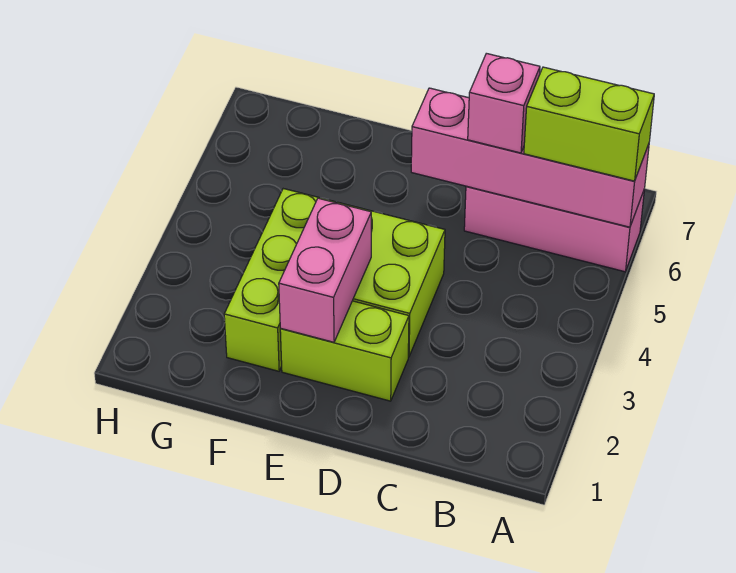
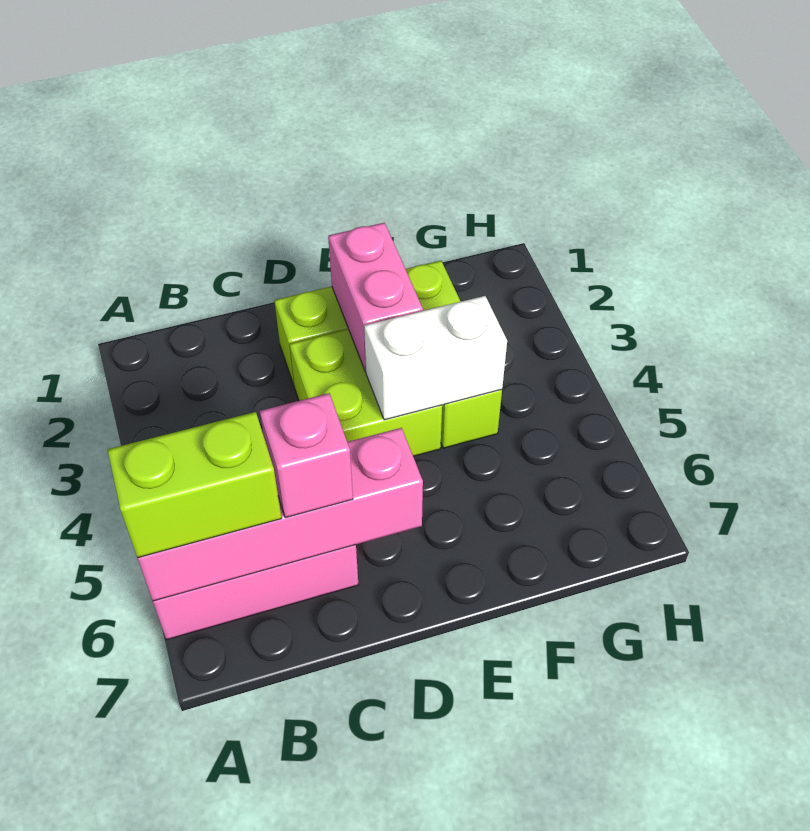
none -> white 1x2 brick [364,296,507,420]

